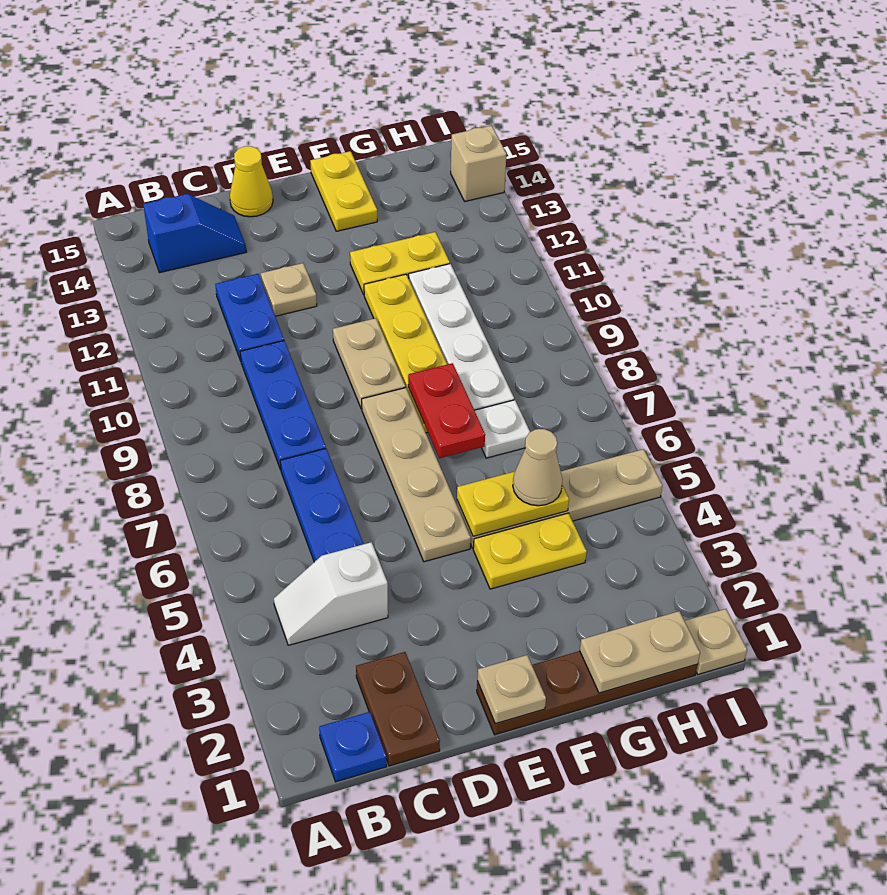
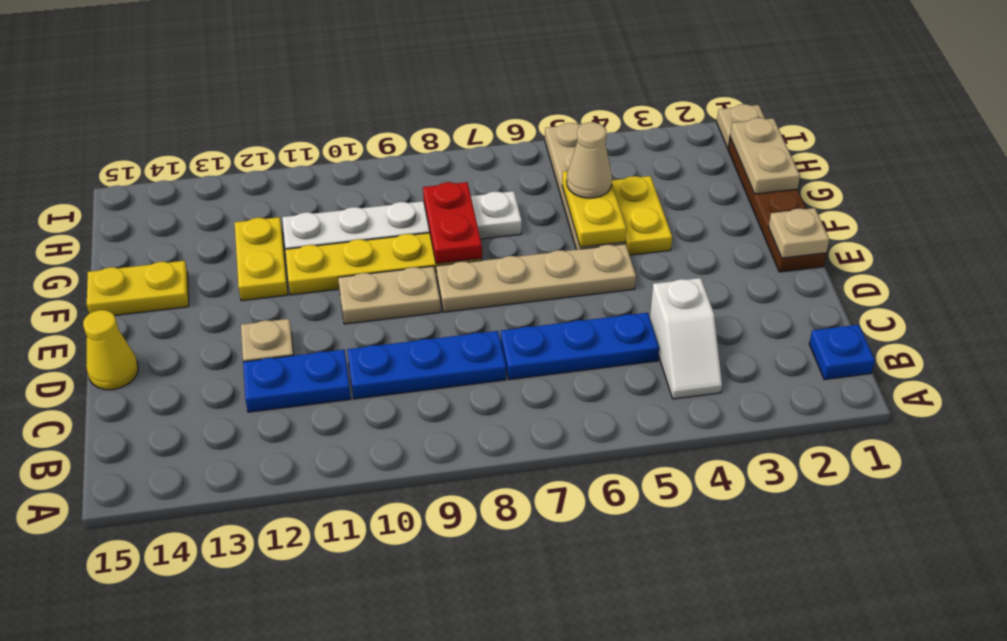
blue 1x2 slope [143,194,246,273] -> none
brown 1x2 plate [356,652,440,766] -> none
red 1x2 plate [408,363,485,458] -> red 1x2 plate turned to [423,182,482,264]
tan 1x1 brick [451,125,507,201] -> none

